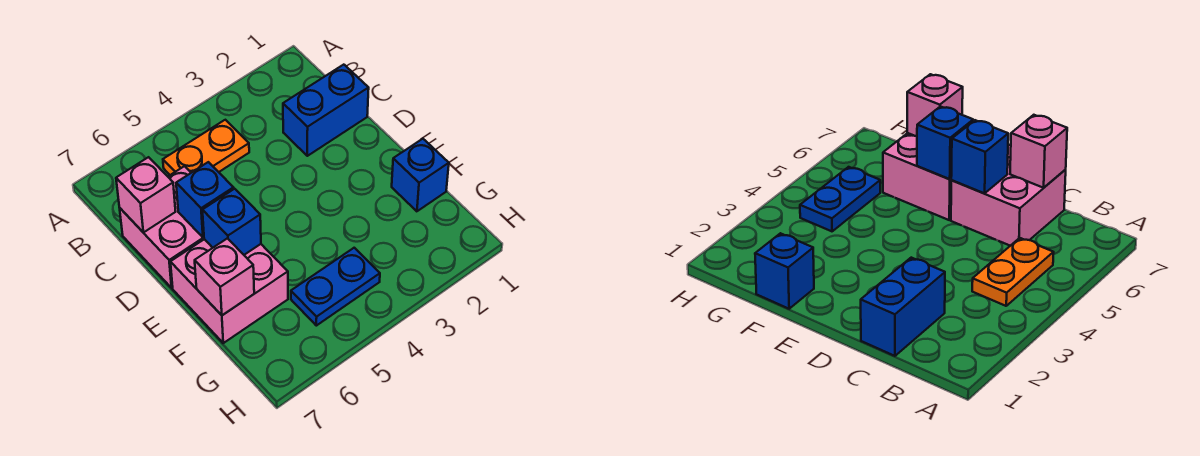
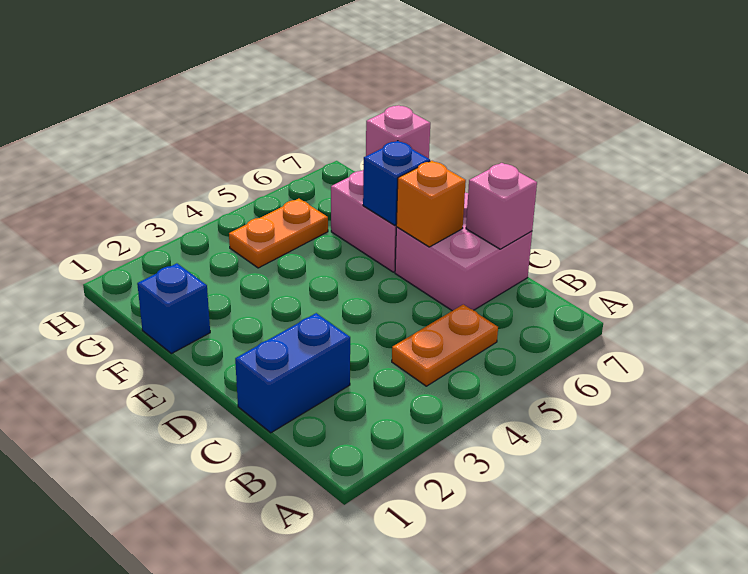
blue 1x1 brick [176,162,234,237] -> orange 1x1 brick [396,161,466,247]
blue 1x2 plate [291,248,380,326] -> orange 1x2 plate [229,199,328,268]

